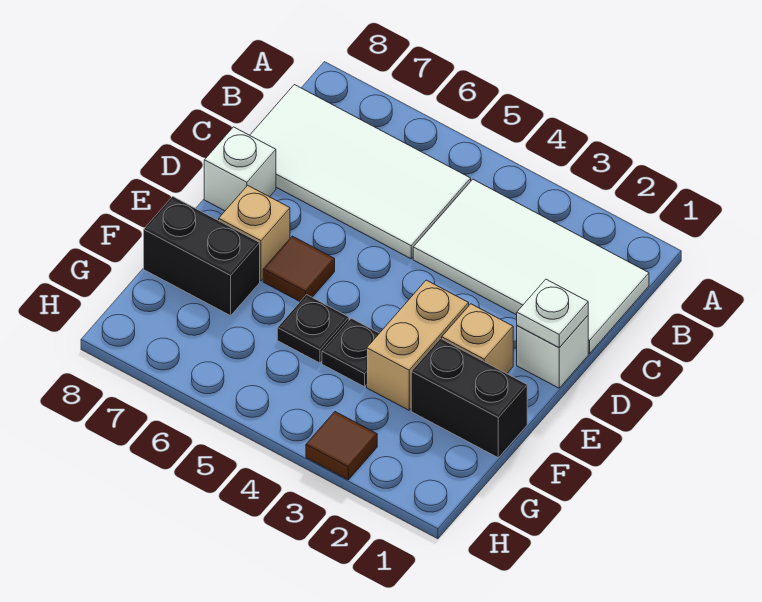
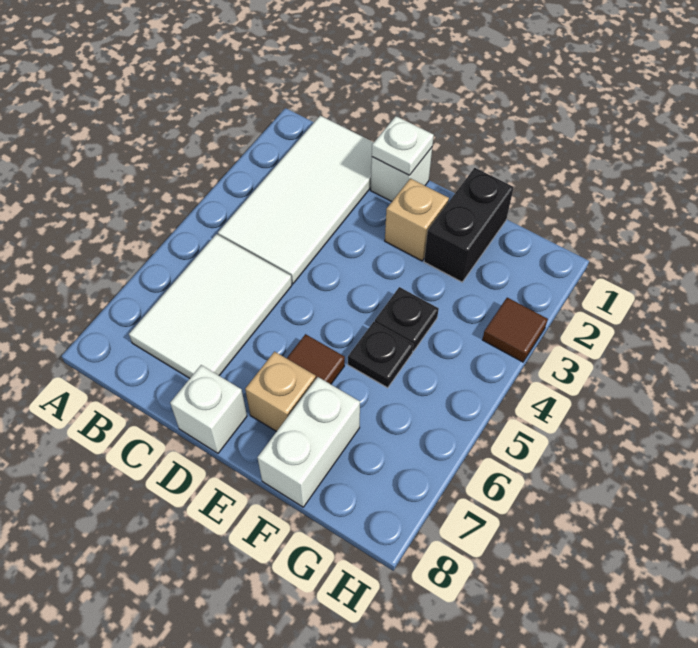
white 2x4 tile [250,85,471,259] -> white 2x3 tile [129,234,292,378]
tan 1x2 brick [367,280,469,410] -> none
black 1x2 brick [144,196,260,316] -> white 1x2 brick [257,377,360,507]

